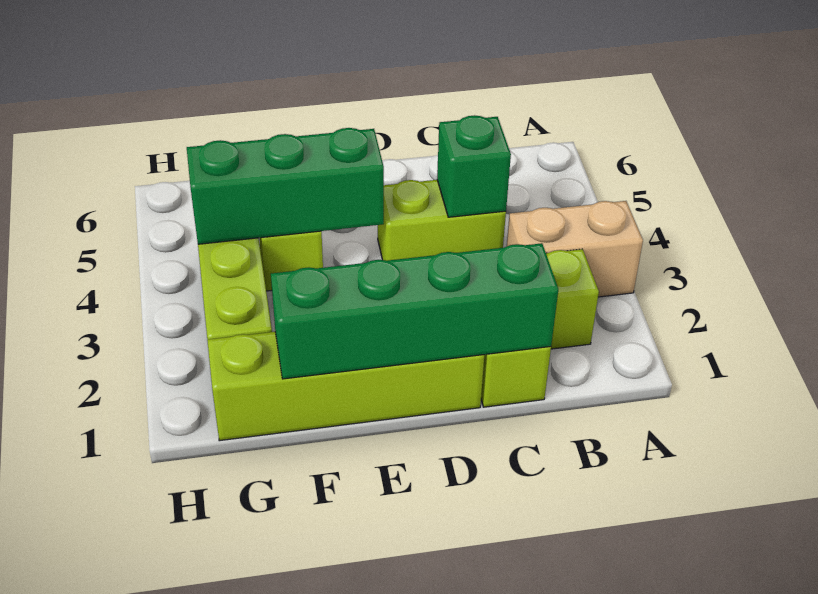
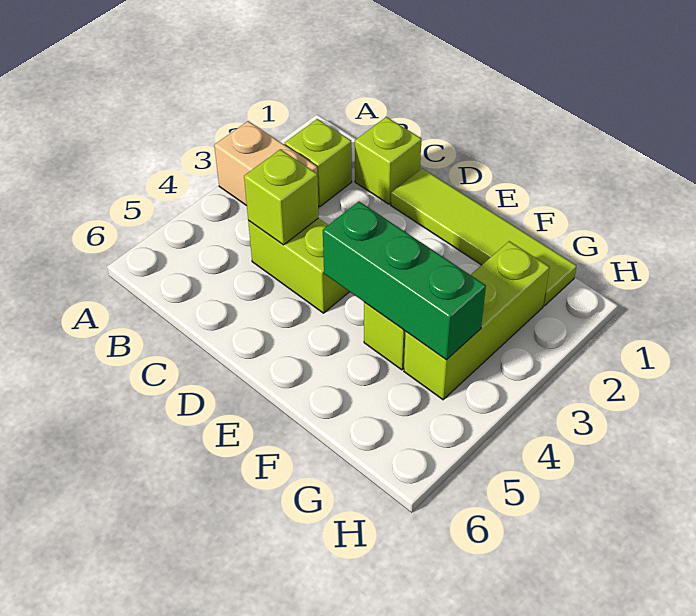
green 1x4 brick [271,243,558,379] -> none
green 1x1 brick [437,115,511,217] -> lime 1x1 brick [244,149,319,245]
lime 1x4 brick [207,332,484,441] -> lime 1x4 tile [391,168,577,306]

